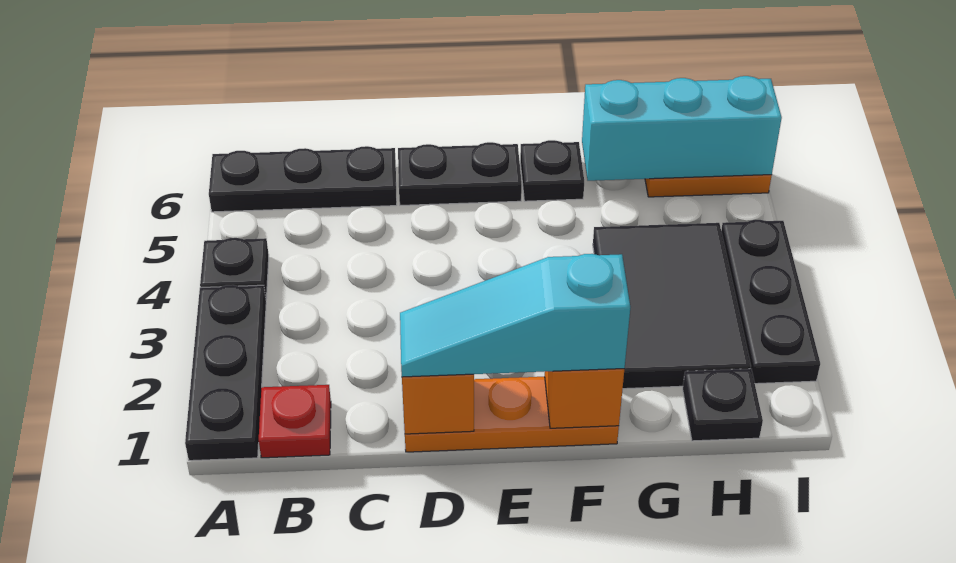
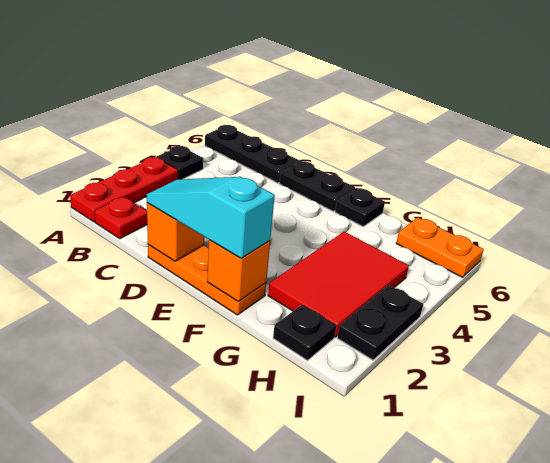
black 1x3 plate [185,285,266,461] -> red 1x3 plate [70,157,178,222]
black 2x3 tile [593,223,751,389] -> red 2x3 tile [268,232,409,337]
cyan 1x3 brick [582,76,782,181] -> none
black 1x3 plate [721,220,820,384] -> black 1x2 plate [337,285,423,360]

